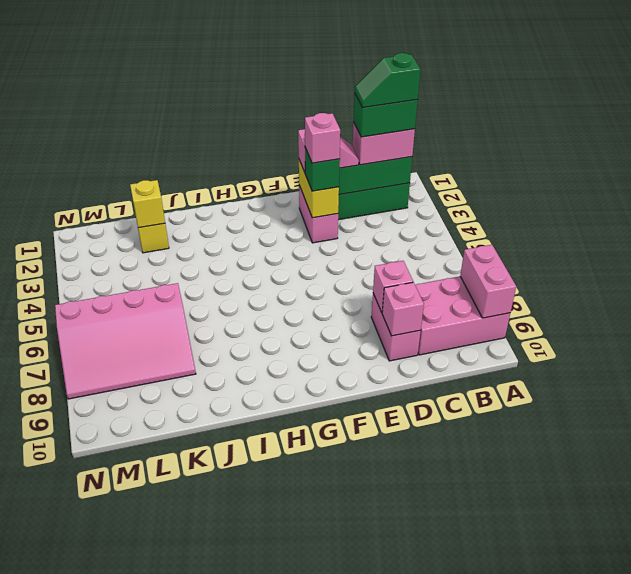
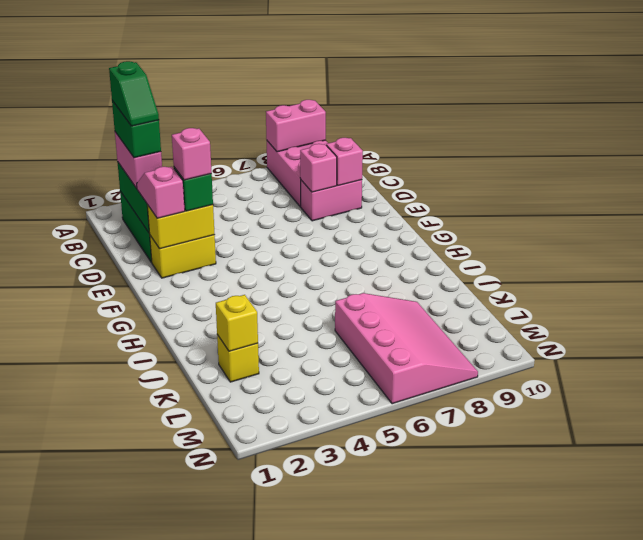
pink 1x2 brick [299,185,338,243] -> yellow 1x2 brick [150,235,216,278]

